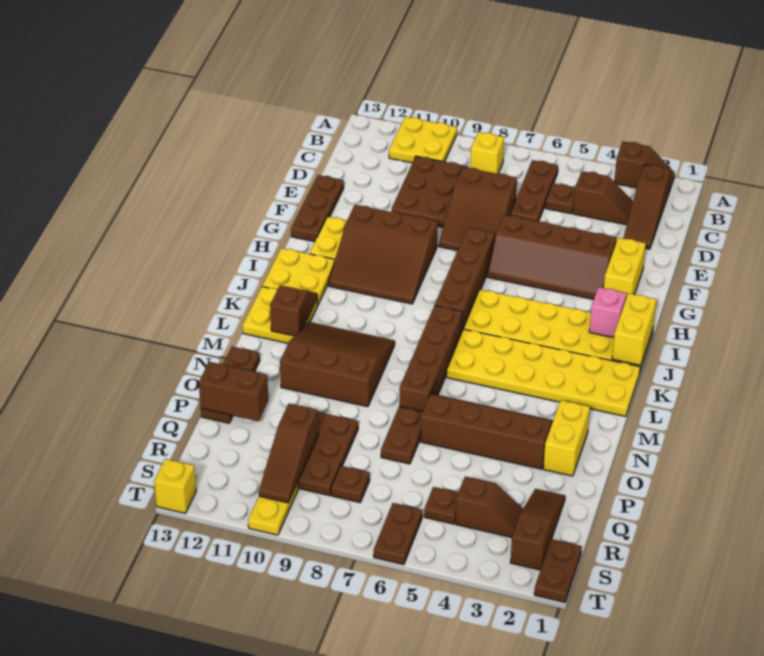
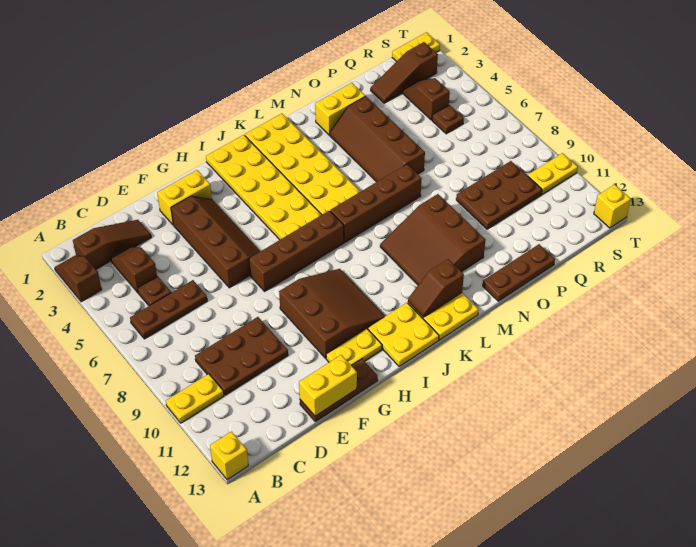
yellow 2x2 plate [389,117,457,163] -> yellow 1x2 plate [166,374,224,423]
yellow 1x1 brick [470,132,504,174] -> yellow 1x1 brick moved to [210,432,248,480]
brown 2x3 slope [439,167,517,251] -> none
yellow 1x2 brick [612,293,657,365] -> yellow 1x2 brick moved to [299,355,357,416]
pink 1x1 brick [589,287,627,338] -> none
brown 1x2 plate [381,406,423,464] -> none
brown 1x2 brick [199,362,268,421] -> none
brown 1x3 slope [259,403,318,503] -> none
brown 1x1 plate [331,466,370,503] -> none
brown 1x2 plate [534,539,582,602] -> yellow 1x2 plate [392,32,440,62]
brown 1x2 plate [374,503,422,565] -> none

